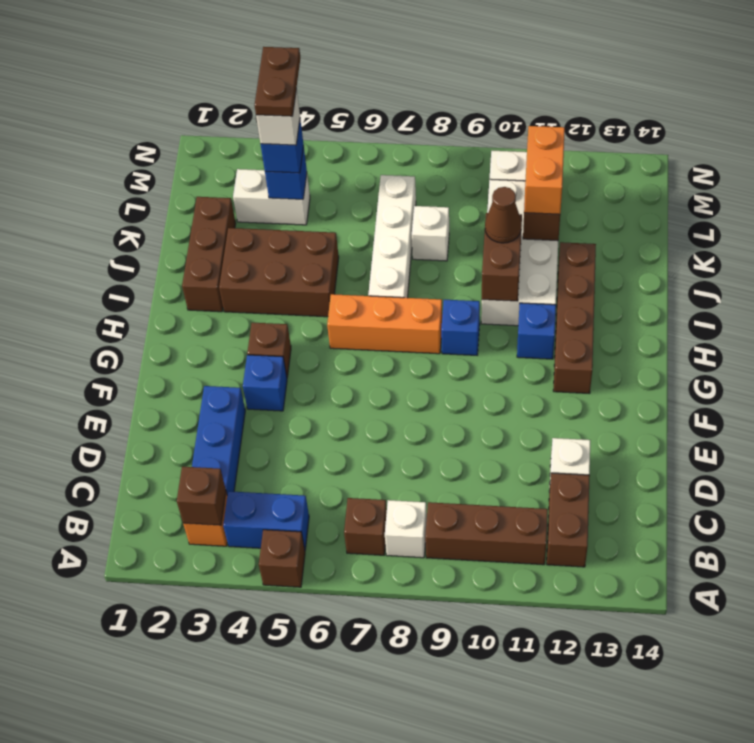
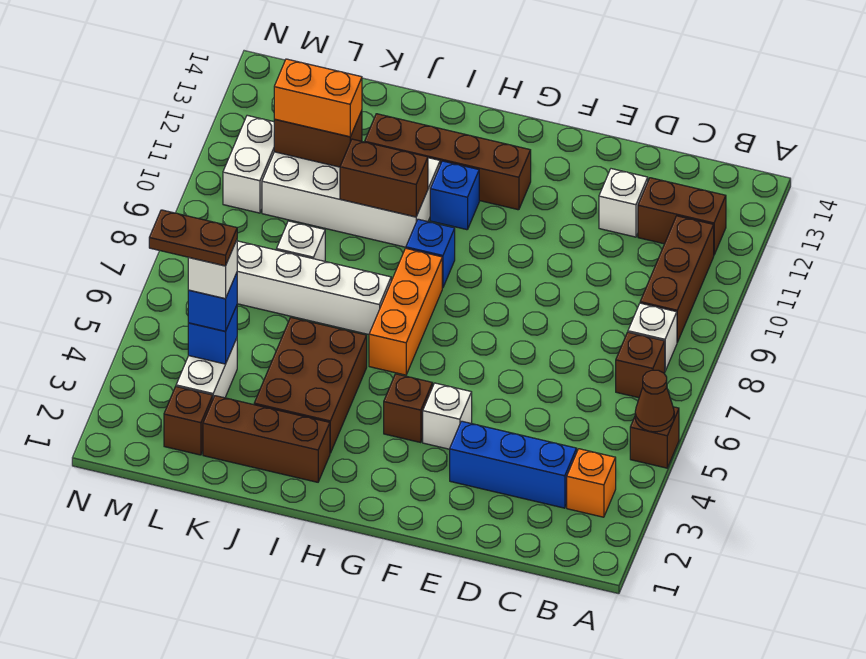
brown 1x1 brick [177,467,226,525] -> brown 1x1 brick moved to [164,387,213,455]
blue 1x2 brick [223,491,309,549] -> none
blue 1x1 brick [243,355,287,411] -> white 1x1 brick [423,383,472,449]
brown 1x1 cone [485,187,522,243] -> brown 1x1 cone moved to [635,370,674,432]

